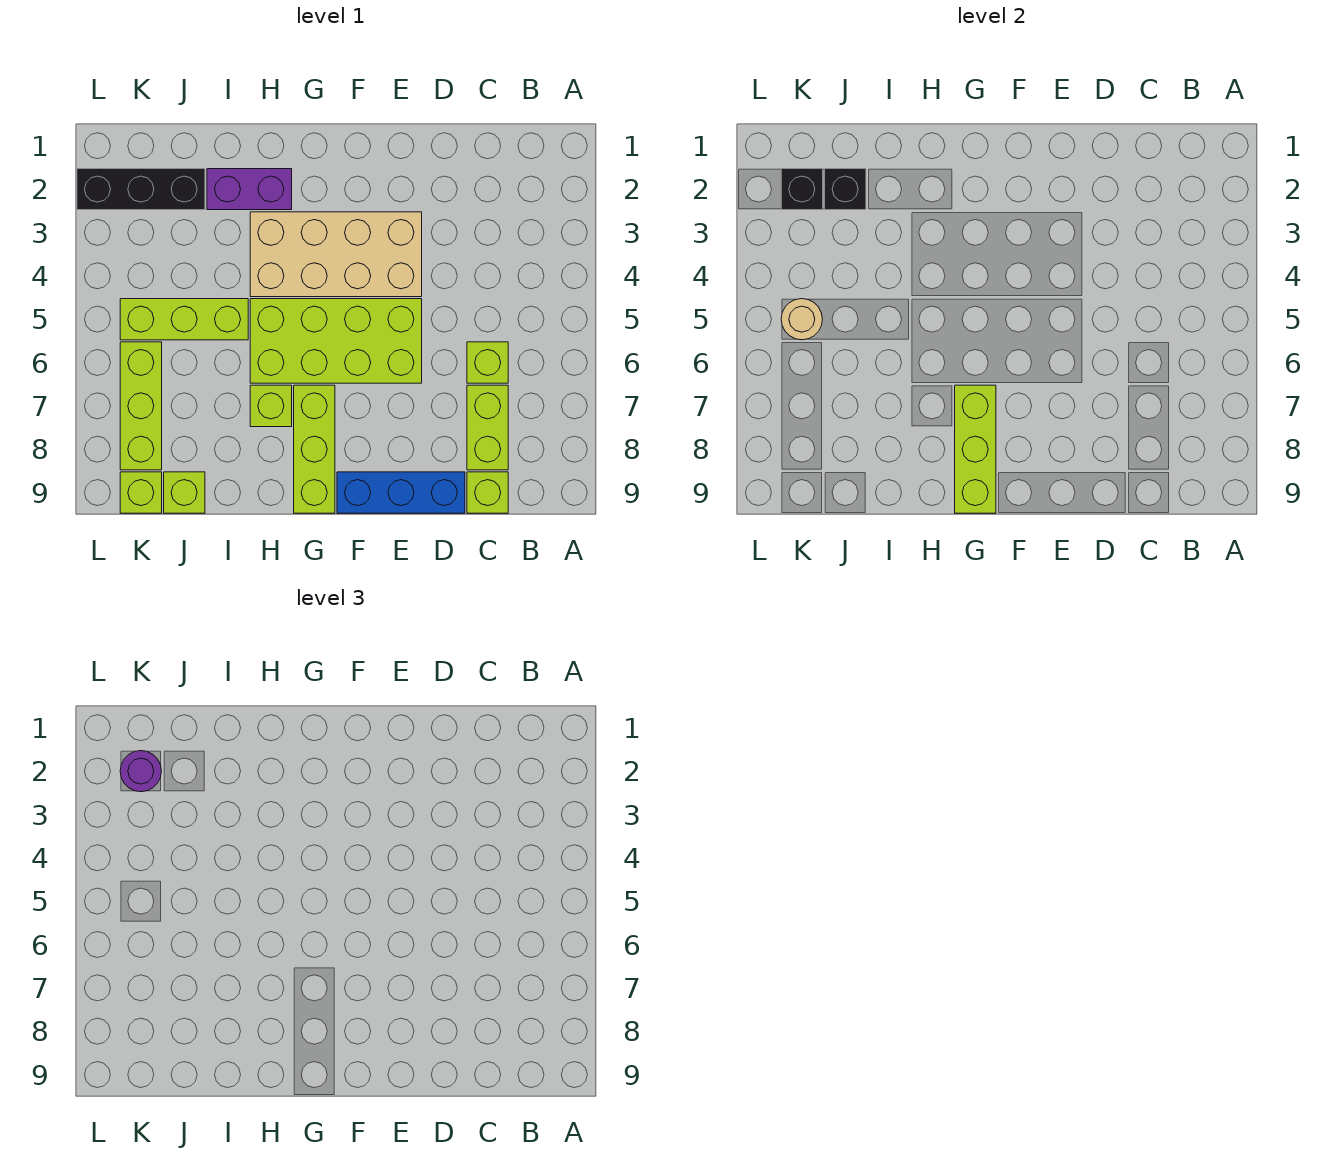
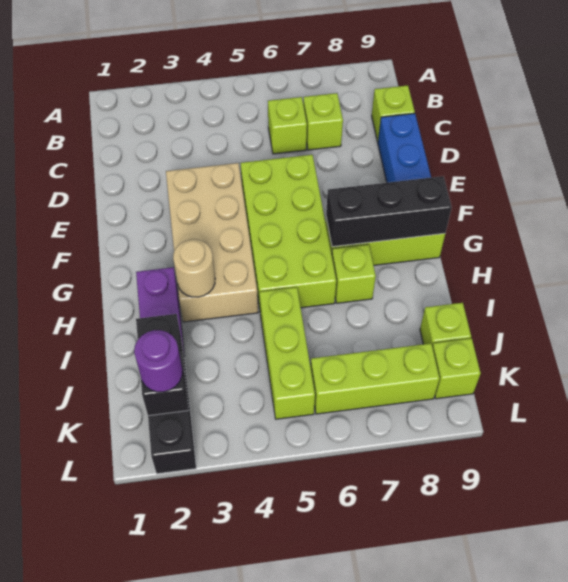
lime 1x2 brick [467,385,508,470] -> lime 1x1 brick [303,93,343,150]
lime 1x3 brick [955,385,996,513] -> black 1x3 brick [326,176,452,247]
tan 1x1 round brick [781,299,822,340] -> tan 1x1 round brick moved to [173,239,215,297]

